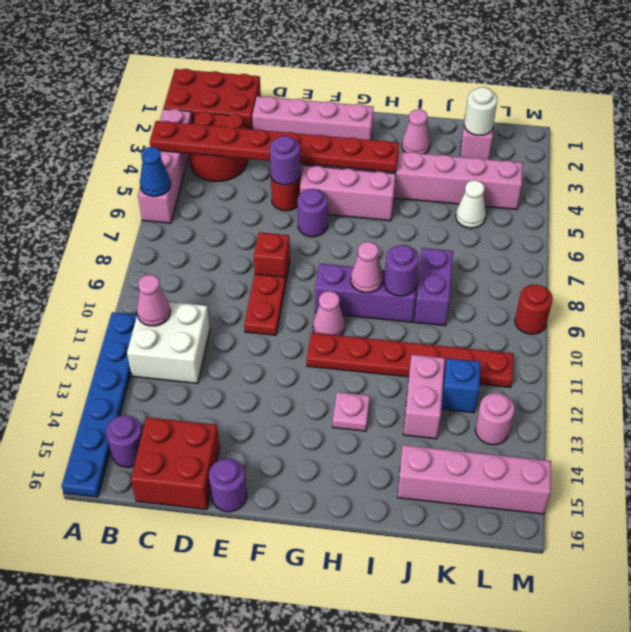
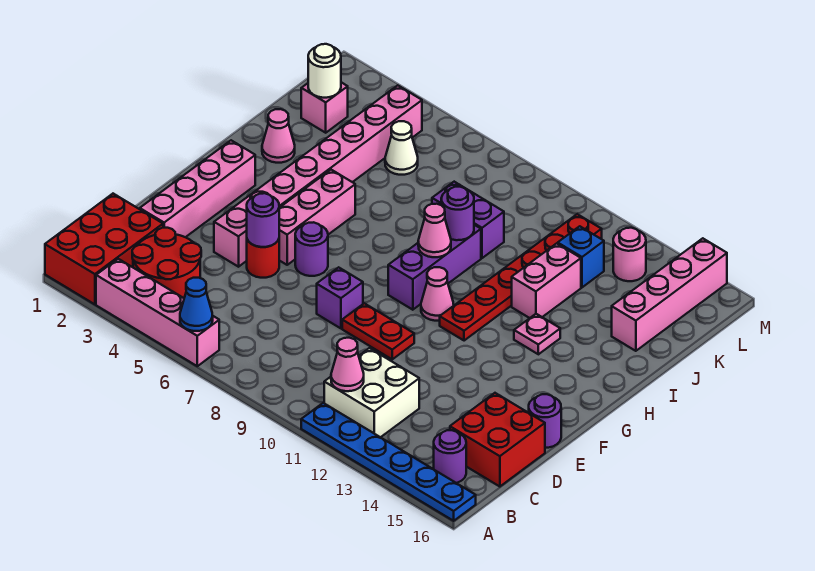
red 1x8 plate [150,121,399,172] -> none
red 1x1 brick [254,232,290,283] -> purple 1x1 brick [317,267,363,328]
pink 1x2 brick [403,355,445,439] -> pink 1x2 brick turned to [512,243,581,318]
red 1x1 round brick [515,285,553,334] -> none

